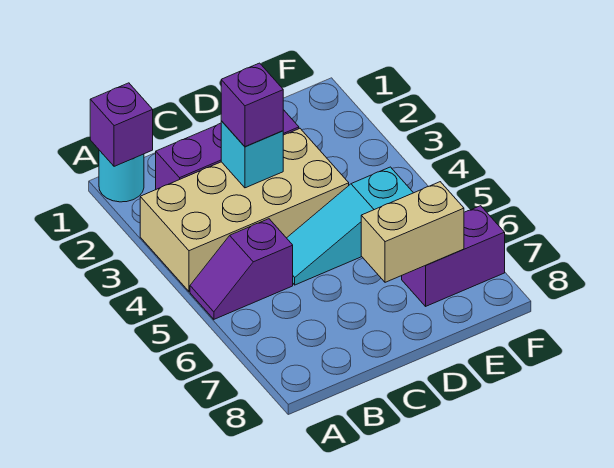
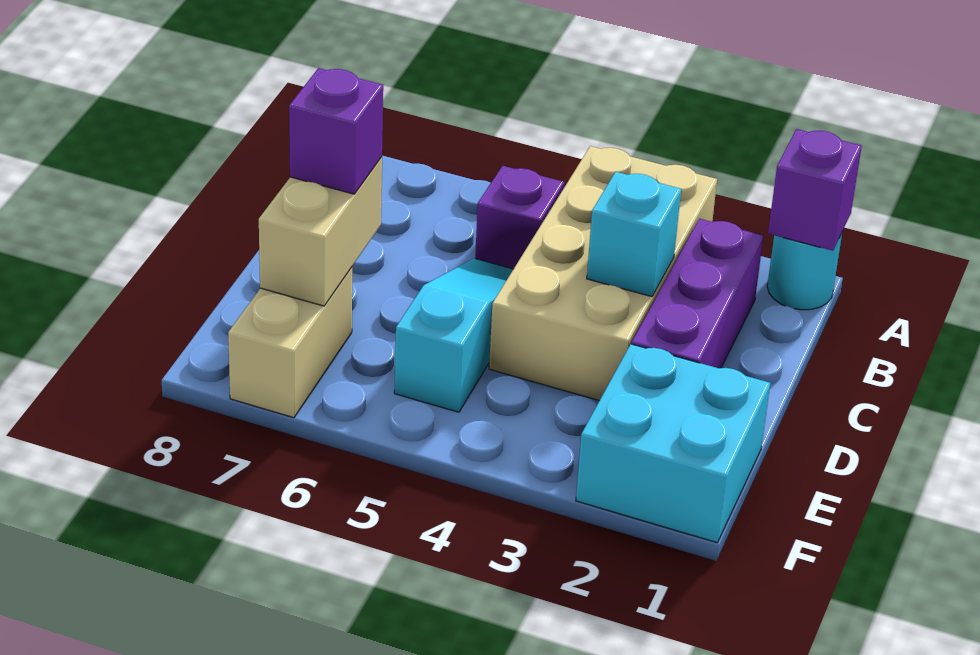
purple 1x1 brick [221,63,283,147] -> purple 1x1 brick moved to [289,68,383,194]
none -> cyan 2x2 brick [576,344,770,543]
purple 1x2 brick [402,206,505,306] -> tan 1x2 brick [228,267,352,418]

